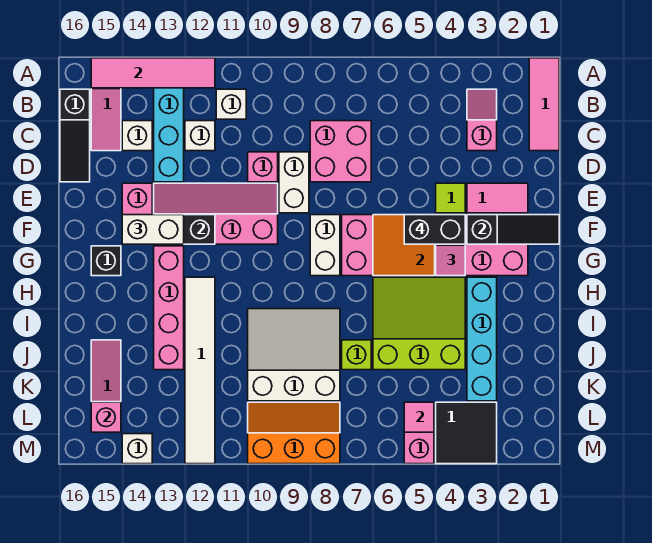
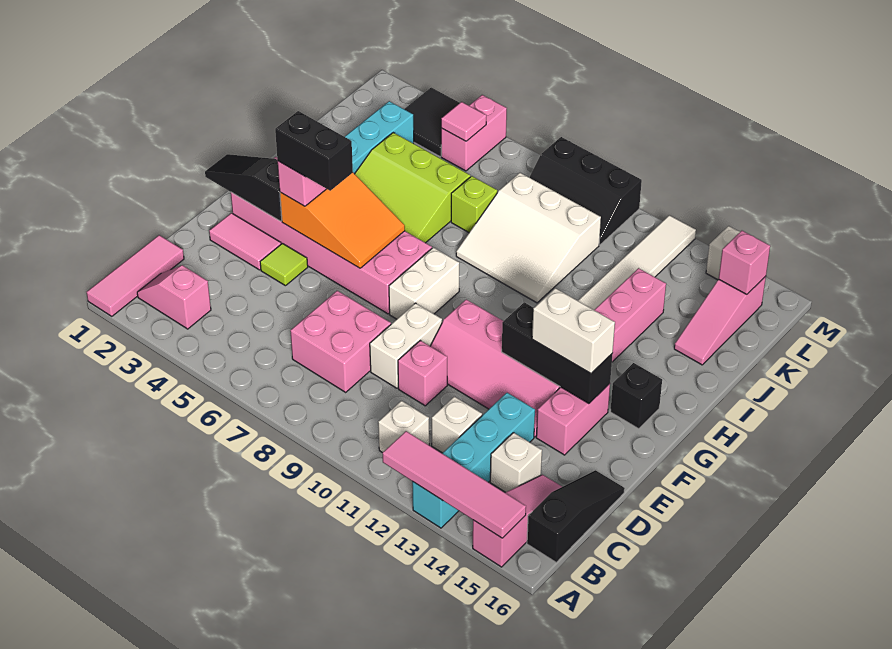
pink 1x2 slope [467,89,497,151] -> pink 1x2 slope turned to [137,265,211,329]
orange 2x3 slope [248,402,340,464] -> black 2x3 slope [529,137,642,245]

